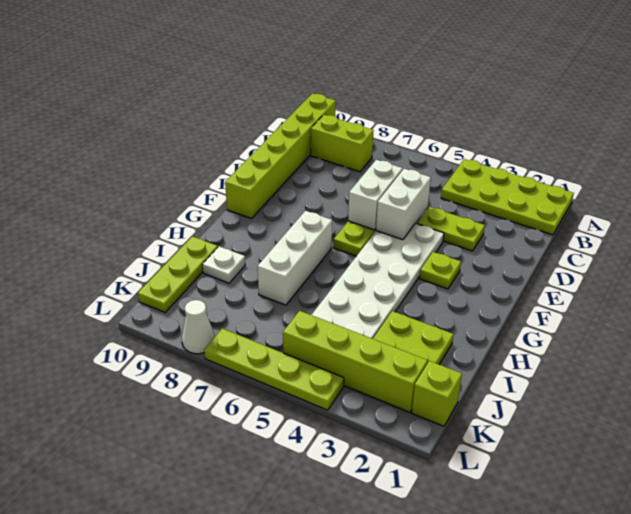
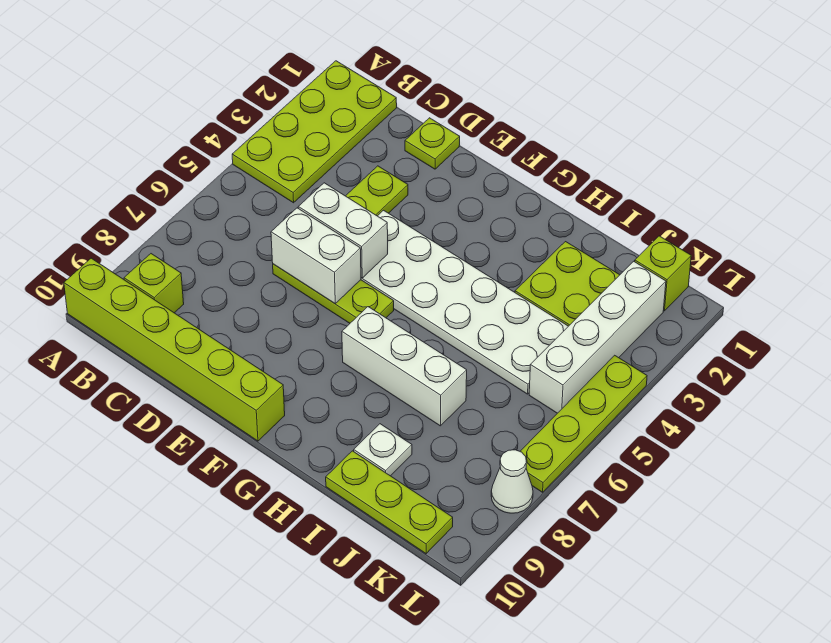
lime 1x2 brick [311,115,374,172] -> lime 1x1 brick [124,254,184,313]
lime 1x1 plate [420,252,461,289] -> lime 1x1 plate moved to [405,118,460,169]
lime 1x4 brick [283,311,428,412] -> white 1x4 brick [529,261,666,413]

